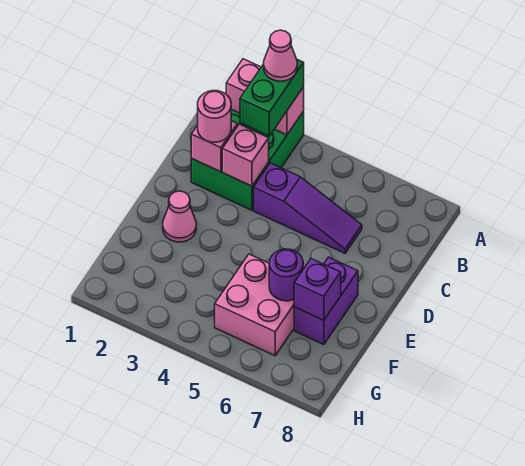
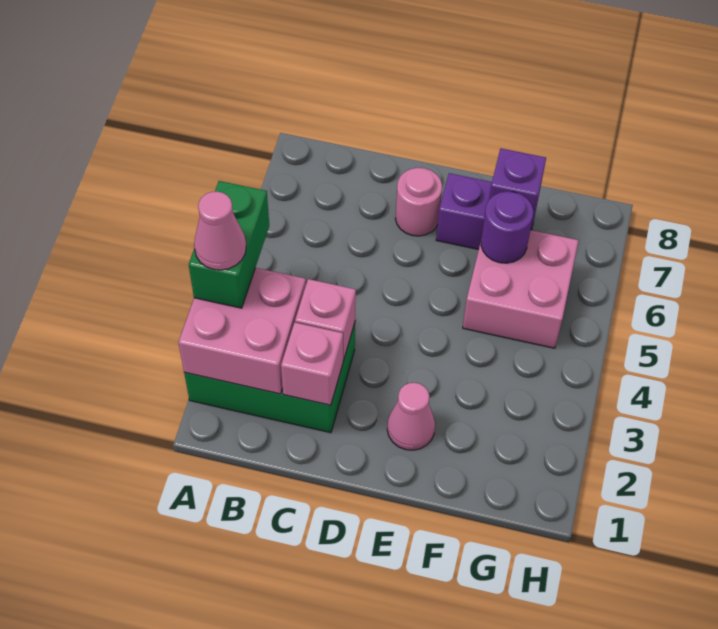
pink 1x2 brick [226,59,304,135] -> pink 2x2 brick [178,268,306,394]
green 1x2 brick [240,60,304,136] -> green 1x2 brick turned to [189,181,269,308]
pink 1x1 round brick [198,91,231,142] -> pink 1x1 round brick moved to [395,168,442,236]
purple 1x3 slope [254,163,362,253] -> none

